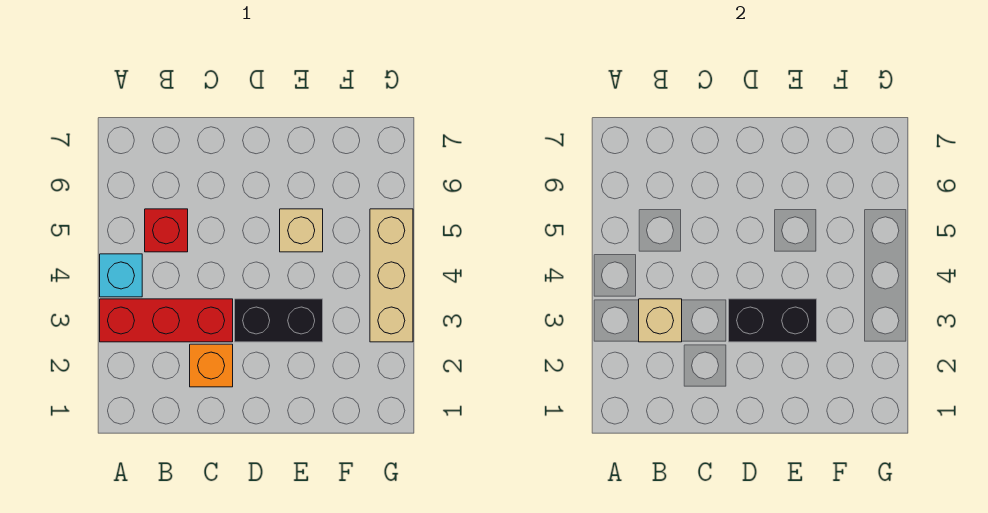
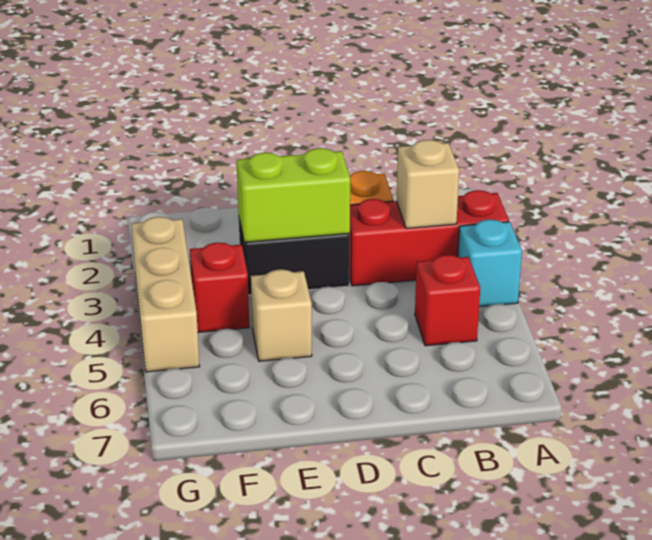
black 1x2 brick [729,299,817,342] -> lime 1x2 brick [237,148,350,242]
none -> red 1x1 brick [190,243,249,332]

